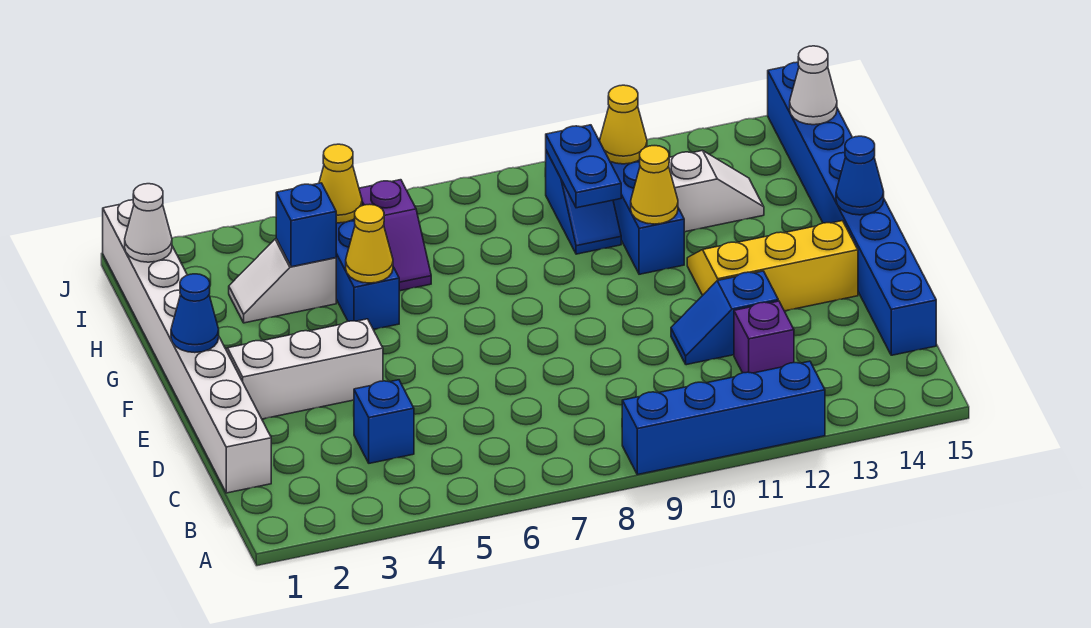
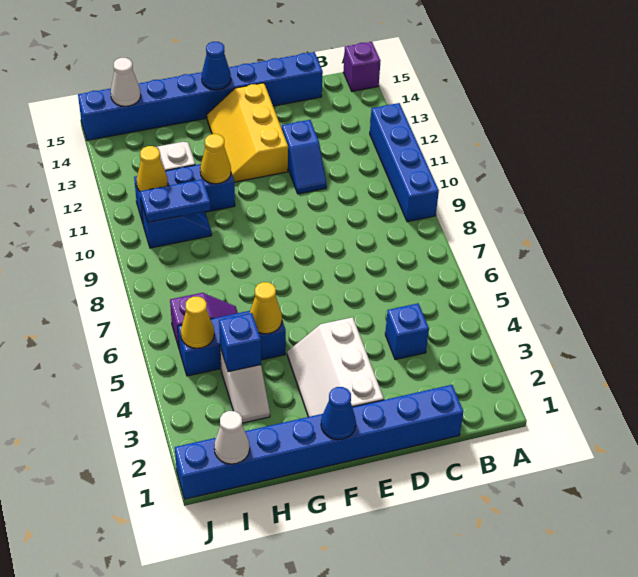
white 1x8 brick [103,200,271,493] -> blue 1x8 brick [175,385,463,499]
purple 1x1 brick [734,301,794,373] -> purple 1x1 brick moved to [343,42,380,91]

